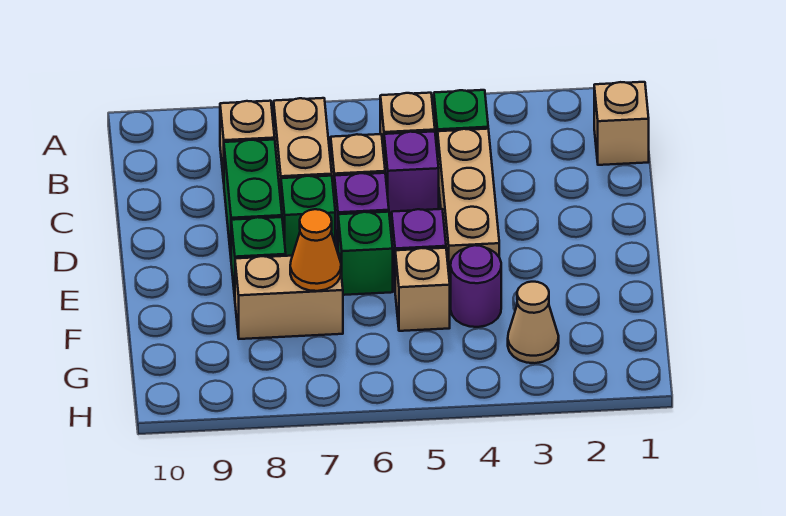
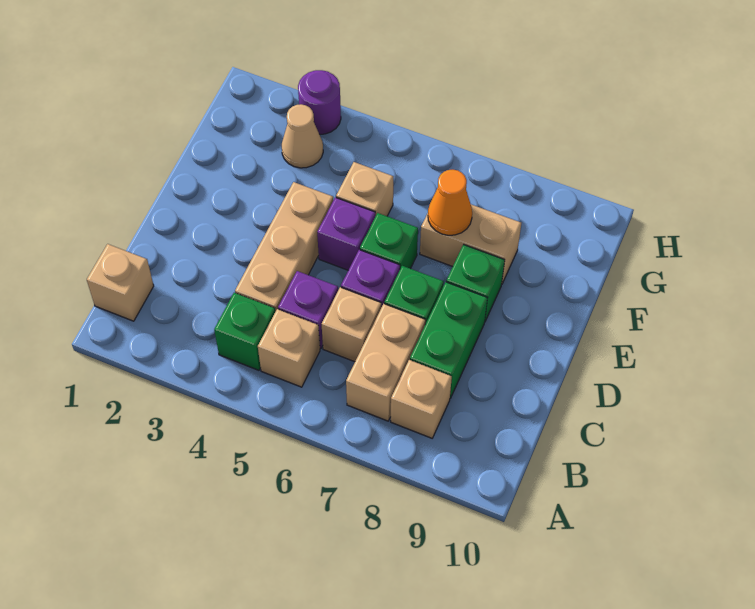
purple 1x1 round brick [451,245,501,327] -> purple 1x1 round brick moved to [298,70,341,134]

